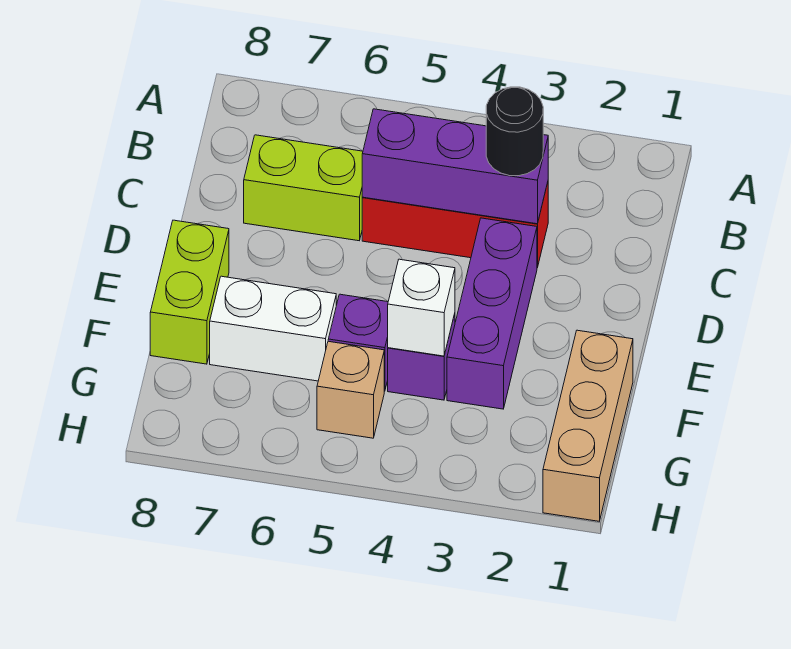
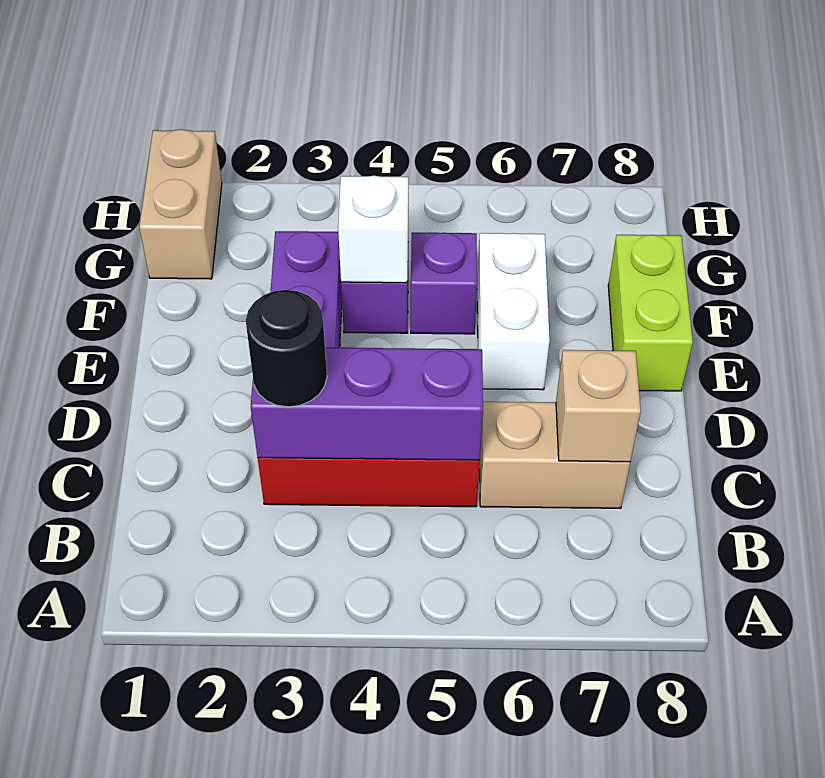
lime 1x2 brick [244,135,363,241] -> tan 1x2 brick [480,402,630,508]
tan 1x3 brick [543,330,633,521] -> tan 1x2 brick [139,129,222,279]
white 1x2 brick [210,276,336,381] -> white 1x2 brick turned to [477,233,550,390]
tan 1x1 brick [317,341,384,438] -> tan 1x1 brick moved to [556,350,641,462]

